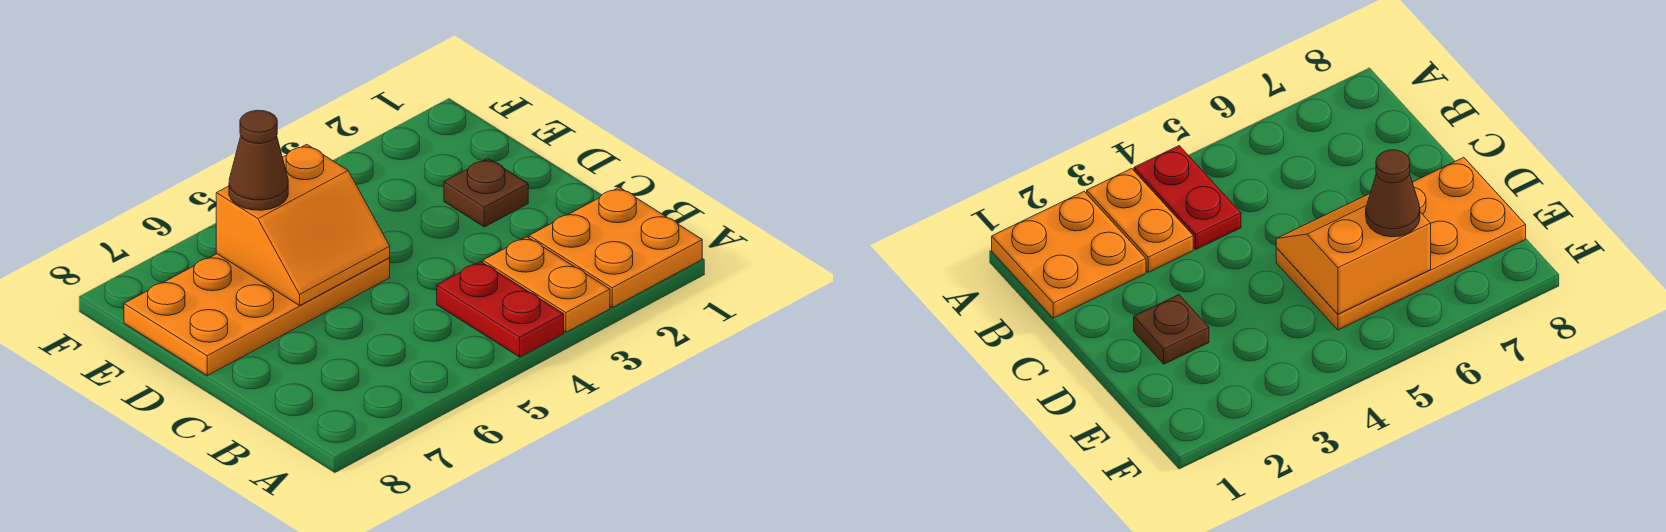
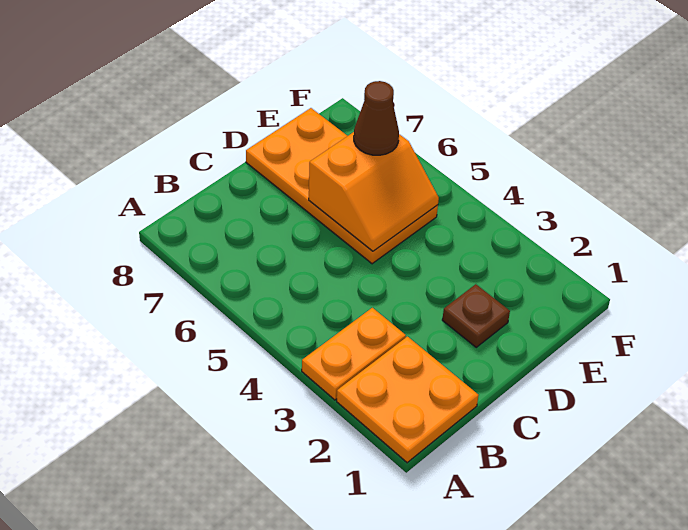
red 1x2 plate [437,262,564,357] -> none
orange 2x2 slope [216,144,390,306] -> orange 2x2 slope turned to [309,132,439,251]

